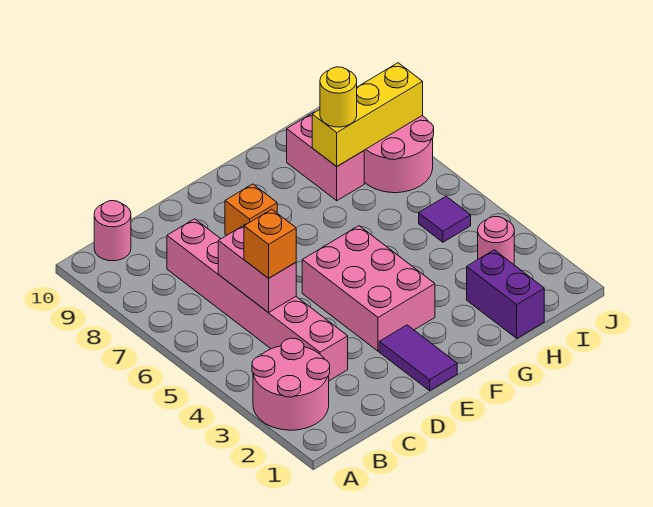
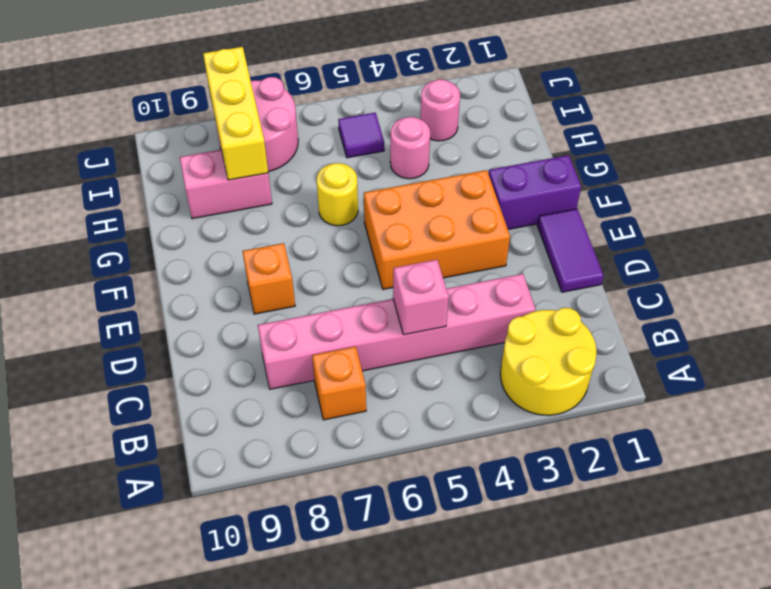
pink 2x2 round brick [252,338,330,430] -> yellow 2x2 round brick [500,308,596,415]
pink 1x1 round brick [94,201,131,261] -> pink 1x1 round brick moved to [390,117,430,179]
pink 1x2 brick [218,224,296,313] -> pink 1x1 brick [393,260,449,335]
orange 1x1 brick [244,209,296,278] -> orange 1x1 brick moved to [312,347,366,420]
purple 1x2 tile [379,325,457,391] -> purple 1x2 tile turned to [537,209,603,292]
pink 2x3 brick [302,226,435,351] -> orange 2x3 brick [364,170,510,289]
purple 1x2 brick [467,250,544,338] -> purple 1x2 brick moved to [489,155,581,229]
yellow 1x1 round brick [320,67,357,127] -> yellow 1x1 round brick moved to [317,163,358,226]

